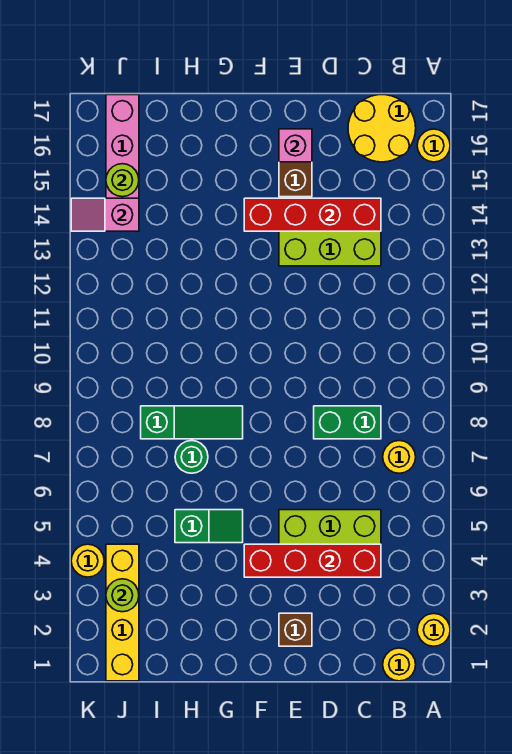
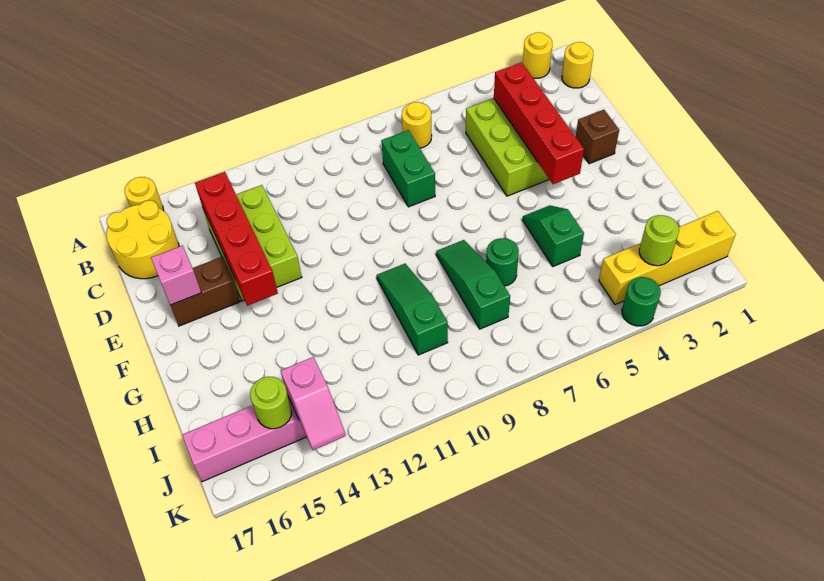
none -> green 1x3 slope [377,264,448,355]
yellow 1x1 round brick [71,544,104,577] -> green 1x1 round brick [622,277,661,326]

